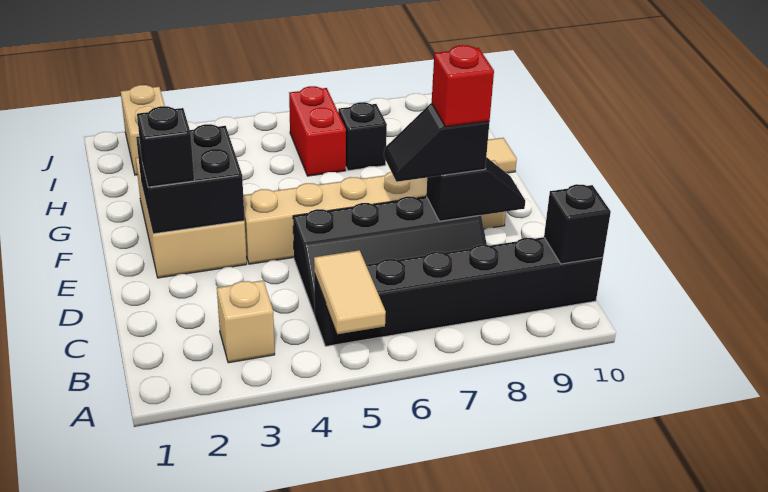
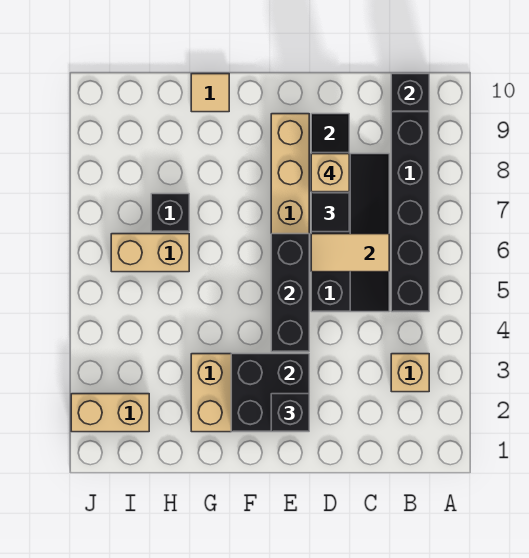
tan 1x2 tile [314,250,386,334] -> tan 1x2 tile moved to [311,234,389,272]
red 1x1 brick [432,45,494,127] -> tan 1x1 brick [311,154,349,192]
none -> black 1x3 brick [271,234,309,352]
red 1x2 brick [289,86,346,176] -> tan 1x2 brick [111,234,189,272]

